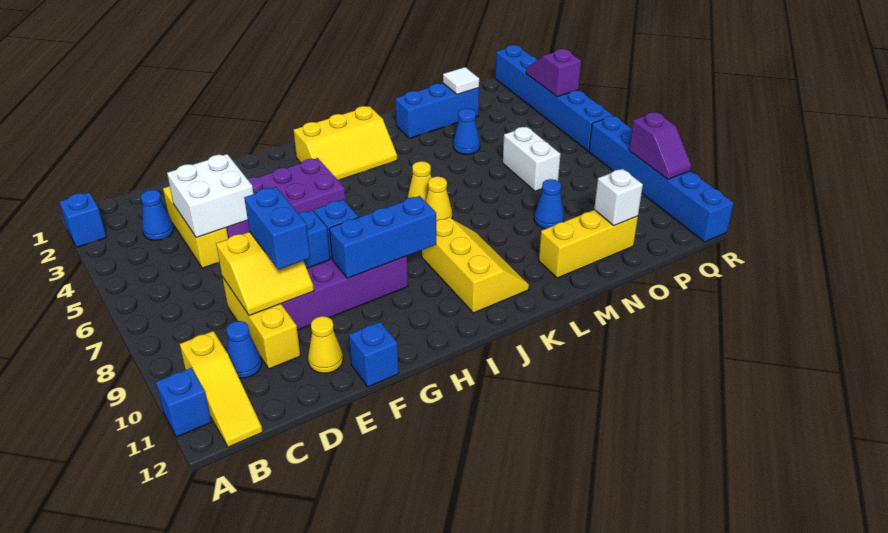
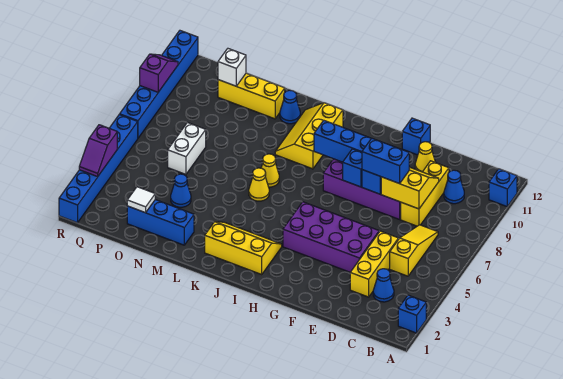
yellow 1x3 slope [180,331,263,447] -> yellow 1x3 slope moved to [390,225,438,276]
white 2x2 brick [167,154,254,238] -> none
blue 1x2 brick [244,187,310,270] -> blue 1x2 brick turned to [362,138,409,184]
blue 1x1 cone [534,179,564,229] -> blue 1x1 cone moved to [280,90,300,124]

